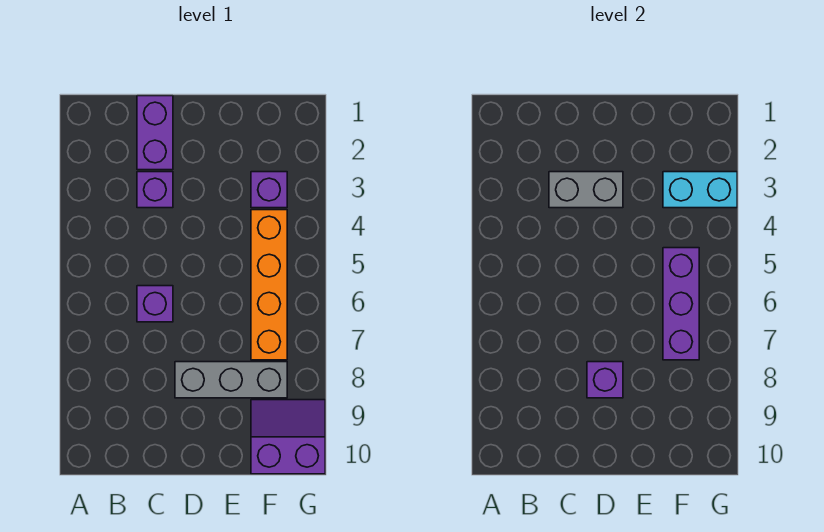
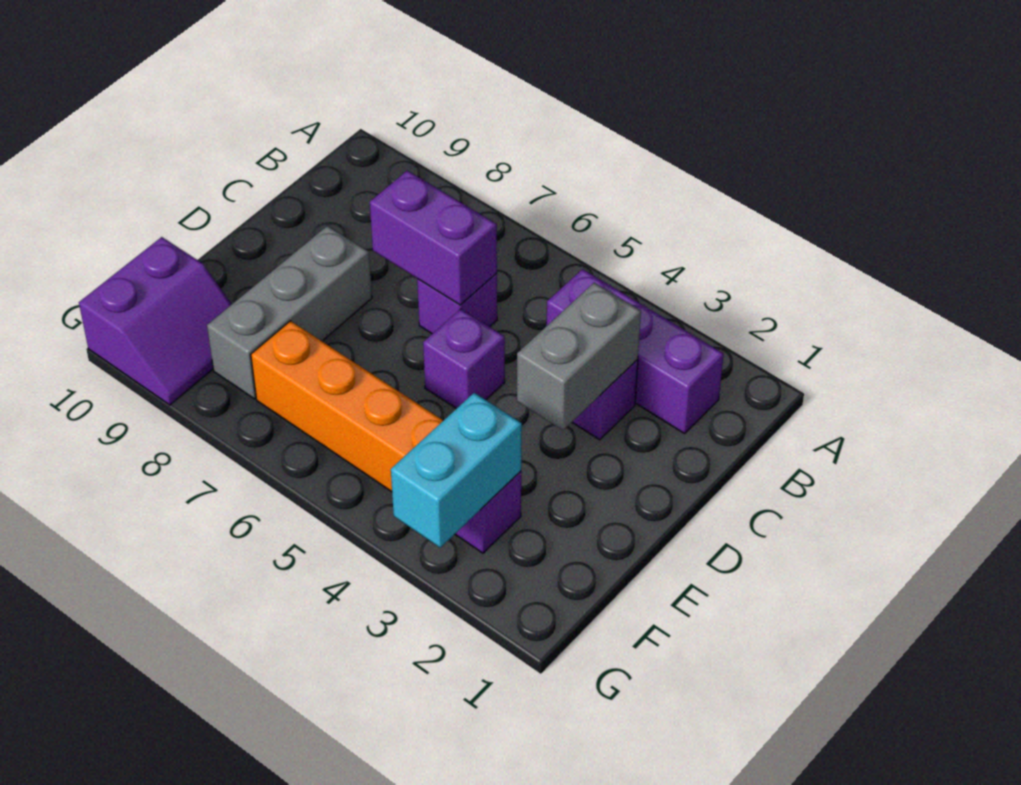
purple 1x2 brick [137,96,173,170] -> purple 1x2 brick moved to [370,171,497,305]
purple 1x1 brick [587,362,623,398] -> purple 1x1 brick moved to [423,309,505,409]
purple 1x3 brick [663,248,699,360] -> purple 1x3 brick moved to [547,269,724,433]

